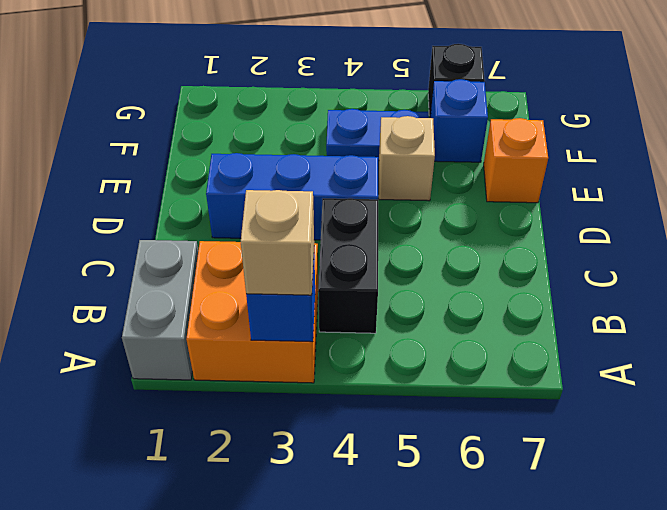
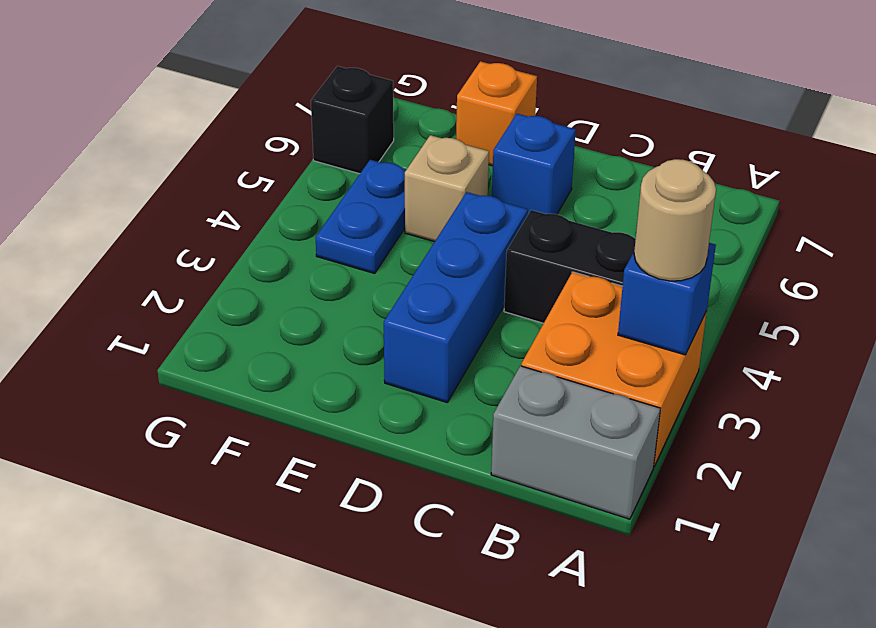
tan 1x1 brick [241,190,314,295] -> tan 1x1 round brick [634,159,716,281]
blue 1x1 brick [430,79,488,162] -> blue 1x1 brick moved to [492,114,576,214]

